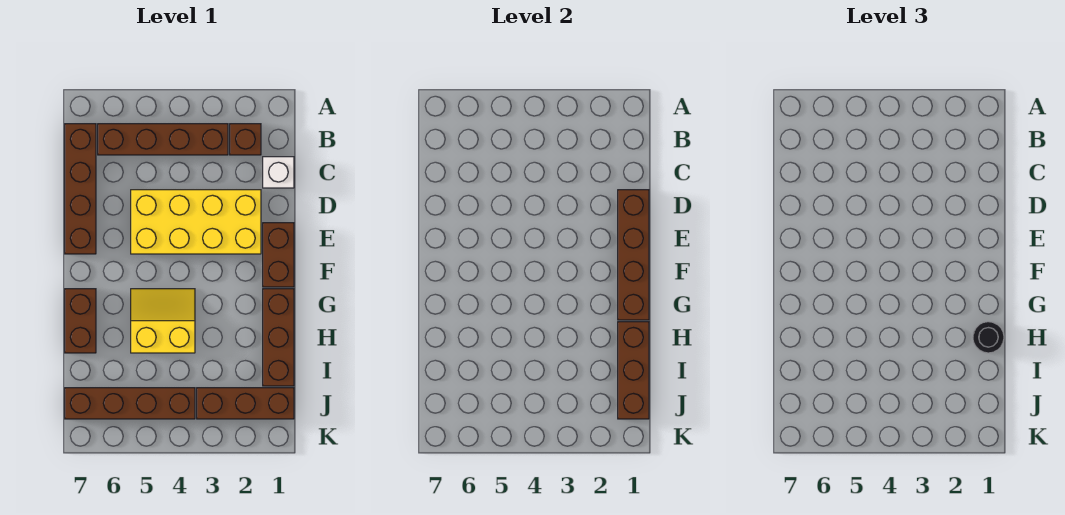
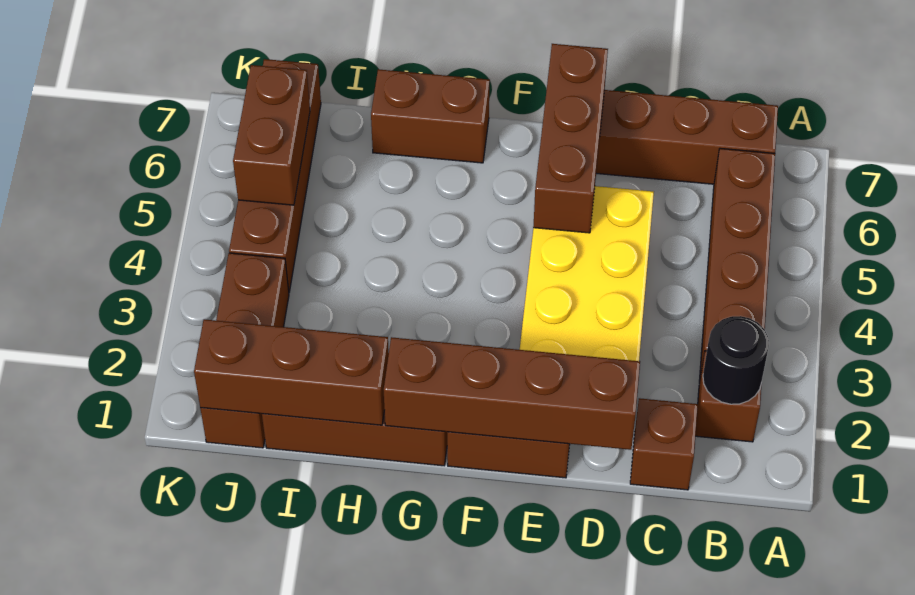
white 1x1 brick [263,157,294,188] -> brown 1x1 brick [630,398,698,490]
none -> brown 1x3 brick [533,44,608,233]
yellow 2x2 slope [131,289,195,353] -> none
black 1x1 round brick [973,322,1004,353] -> black 1x1 round brick moved to [703,316,769,404]
none -> brown 1x2 brick [233,65,310,205]

